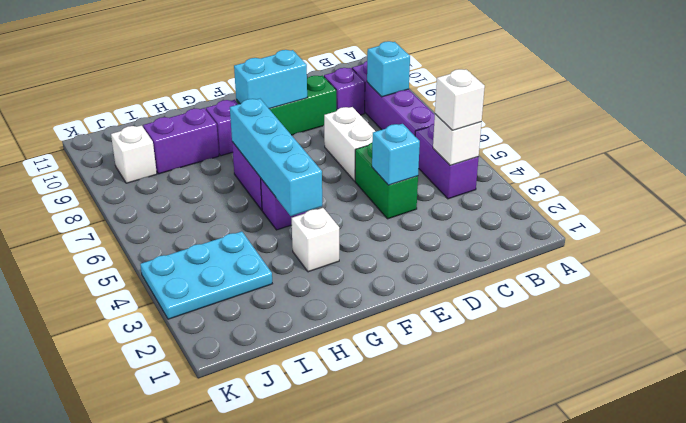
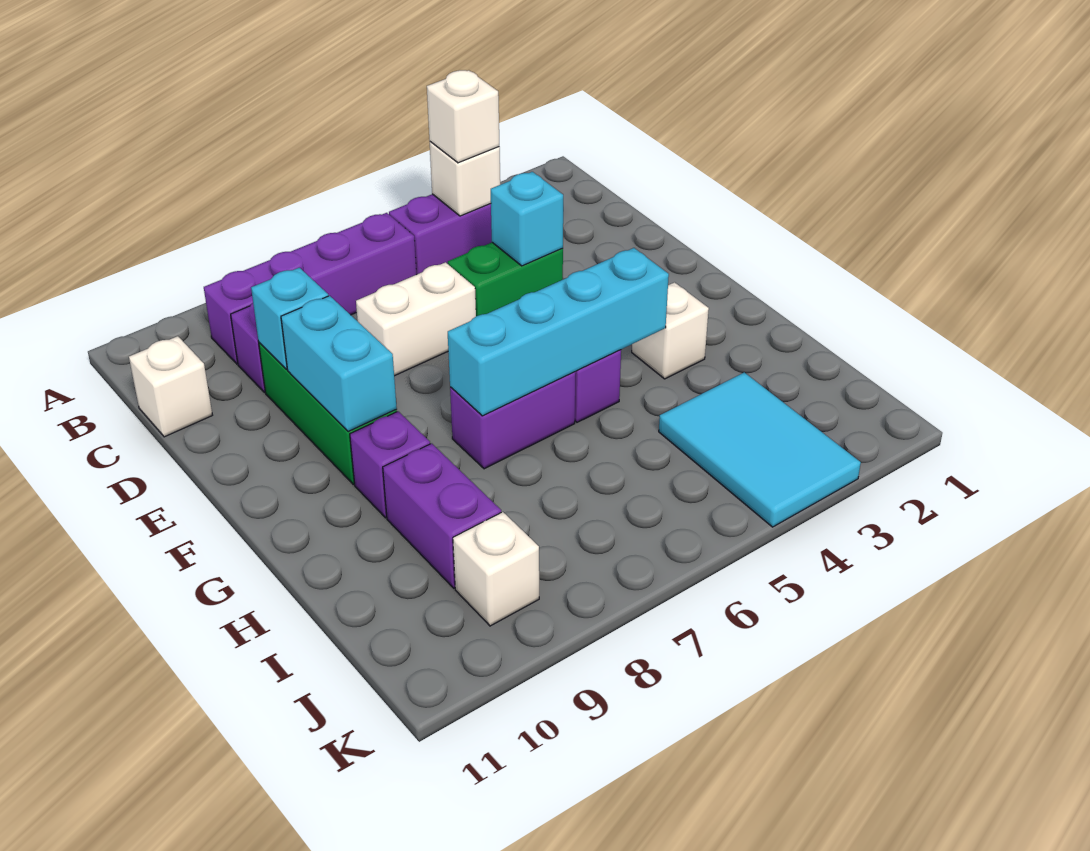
cyan 1x1 brick [367,41,410,97] -> cyan 1x1 brick moved to [251,268,328,369]
none -> white 1x1 brick [129,336,212,437]
cyan 2x3 plate [140,231,272,319] -> cyan 2x3 tile [659,372,861,527]

